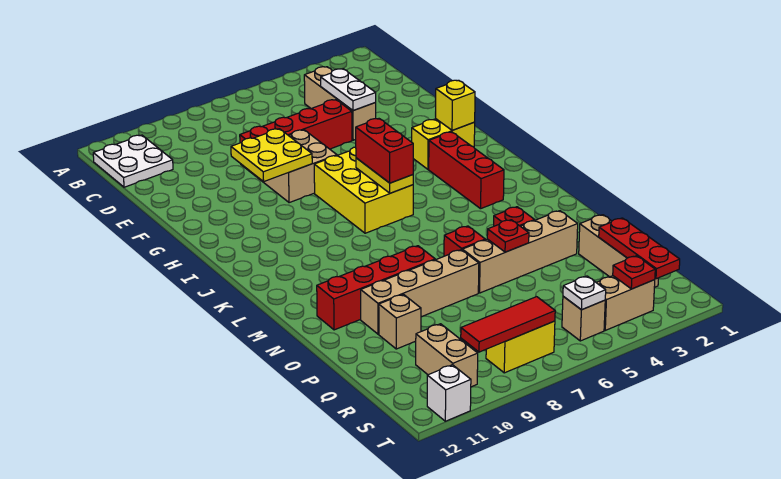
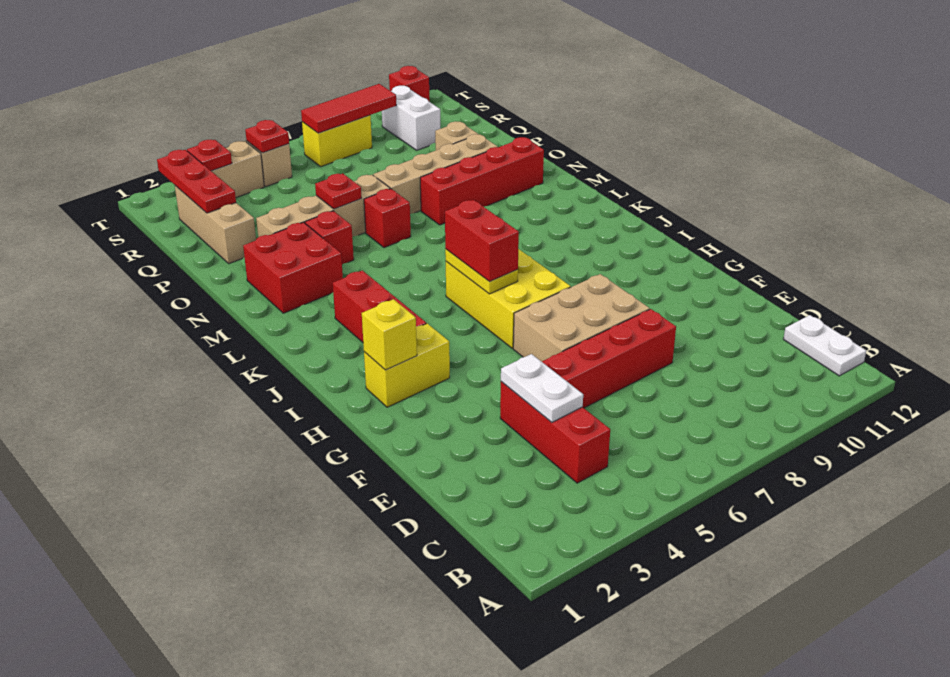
white 2x2 plate [93,135,173,187] -> white 1x2 plate [784,315,866,376]
tan 1x3 brick [304,67,376,140] -> red 1x3 brick [500,382,610,483]
tan 2x2 brick [257,130,337,203] -> tan 2x3 brick [513,274,650,362]
yellow 2x2 plate [231,129,312,181] -> none
none -> red 2x2 brick [243,222,343,313]
tan 1x2 brick [415,324,478,387] -> white 1x2 brick [382,86,440,150]
white 1x1 plate [563,276,606,310] -> red 1x1 plate [245,120,289,153]
white 1x1 brick [427,365,471,421] -> red 1x1 brick [389,66,430,102]

